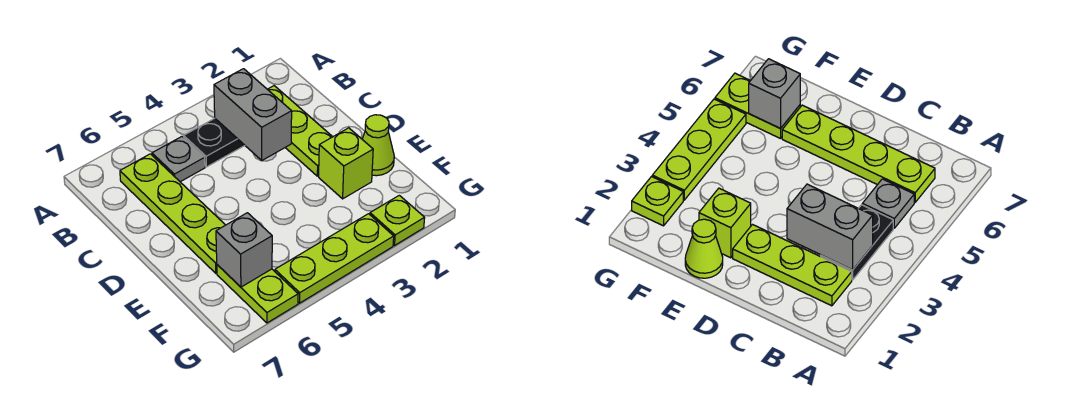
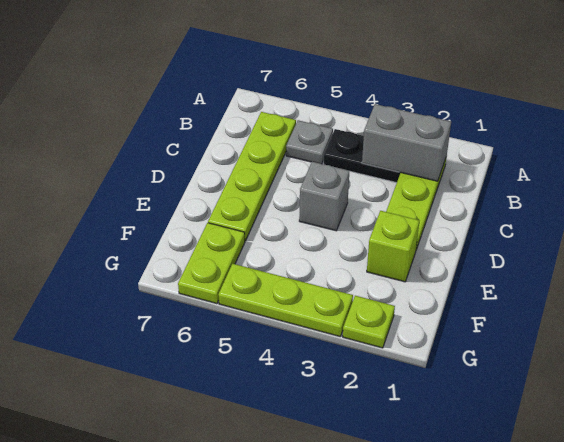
grey 1x2 brick [214,69,292,161] -> grey 1x2 brick turned to [362,104,451,181]
lime 1x1 cone [362,115,394,176] -> none
grey 1x1 brick [216,213,272,287] -> grey 1x1 brick moved to [299,162,349,231]

